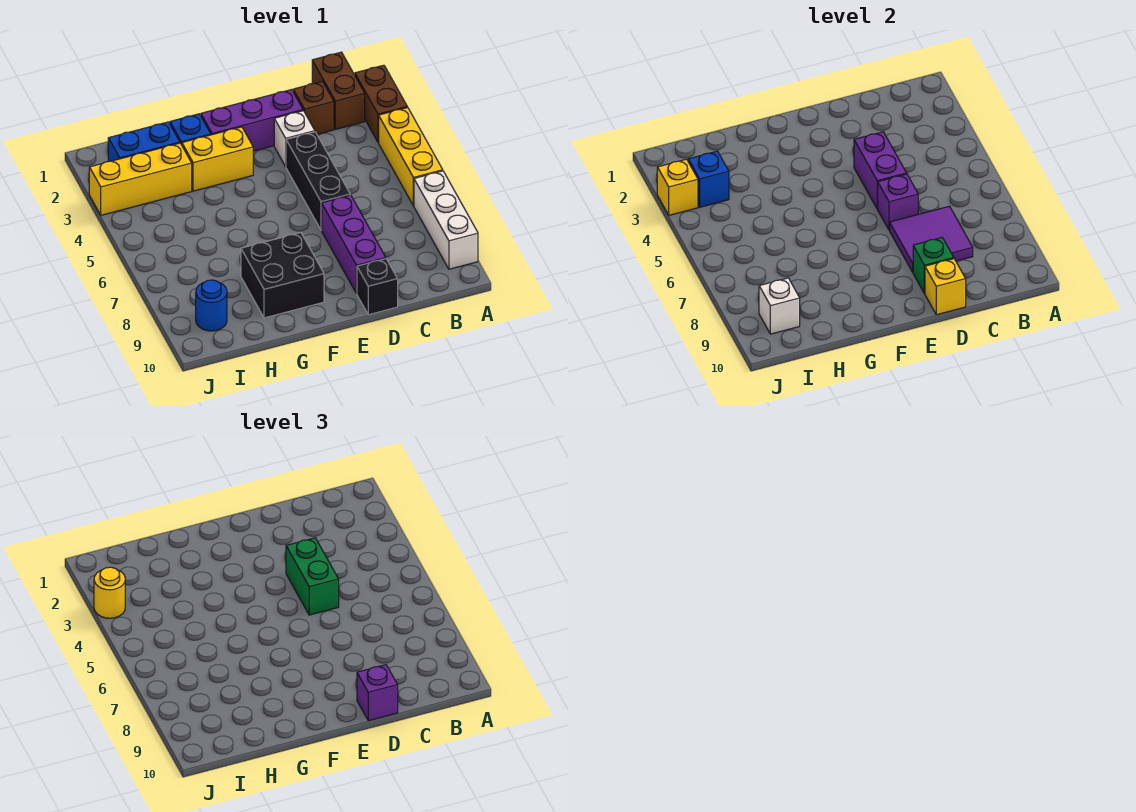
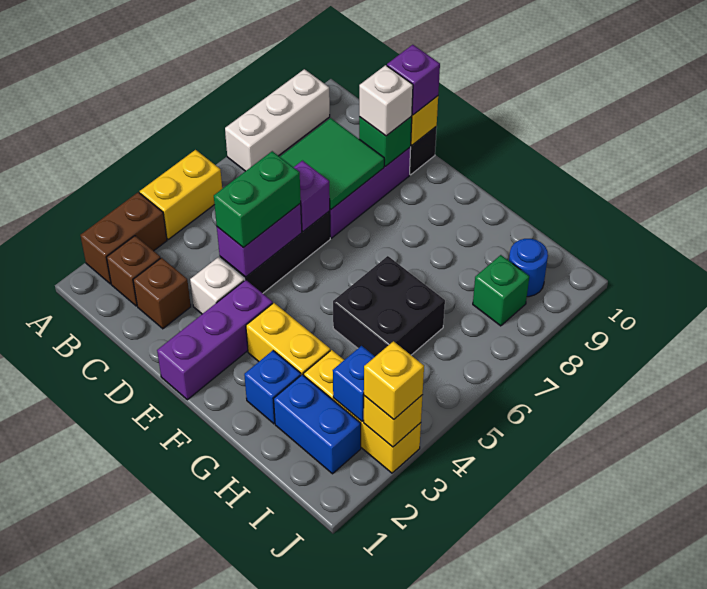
yellow 1x3 brick [379,107,443,206] -> yellow 1x2 brick [140,150,222,239]
brown 1x2 brick [312,52,365,129] -> brown 1x1 brick [107,236,160,306]
purple 2x2 tile [890,206,973,272] -> green 2x2 tile [280,118,384,209]
purple 1x3 brick [201,90,303,151] -> purple 1x3 brick turned to [157,280,273,400]
black 2x2 brick [241,233,324,318] -> black 2x2 brick moved to [333,256,445,356]
none -> green 1x1 brick [473,255,529,326]
white 1x1 brick [759,278,800,334] -> white 1x1 brick moved to [359,65,413,136]
yellow 1x1 round brick [94,567,125,618] -> yellow 1x1 brick [364,341,424,419]

